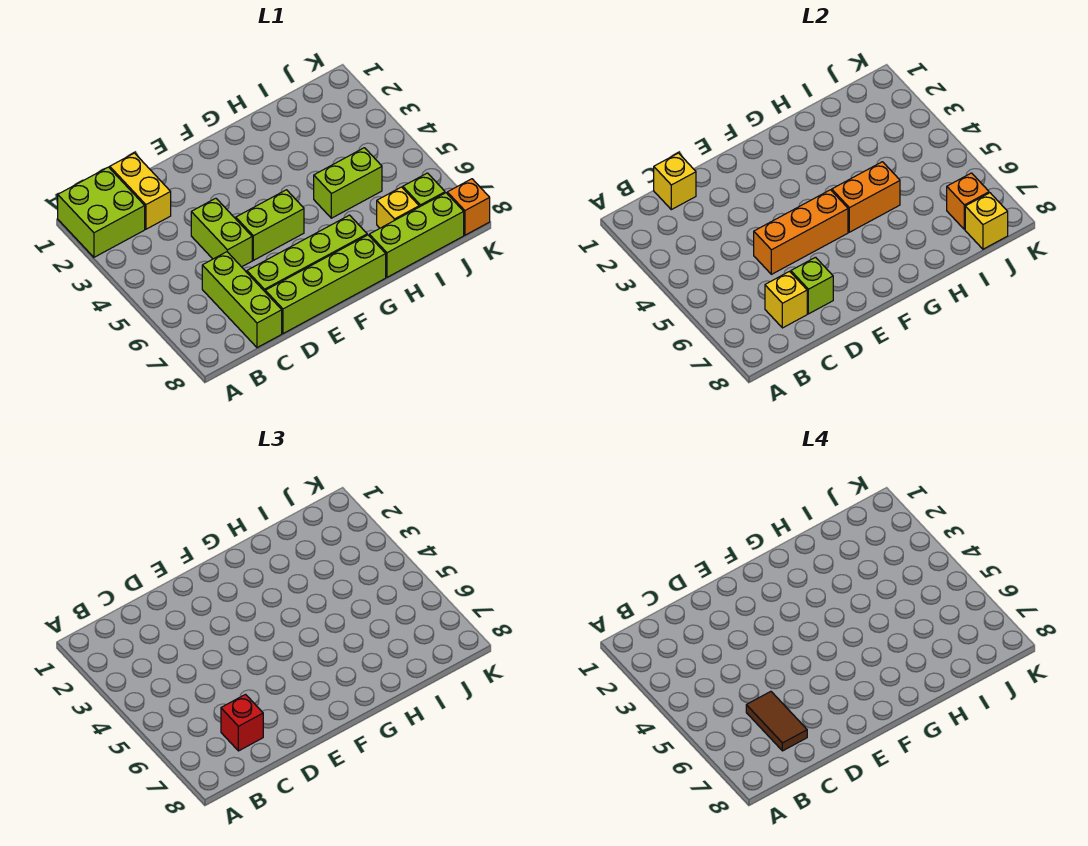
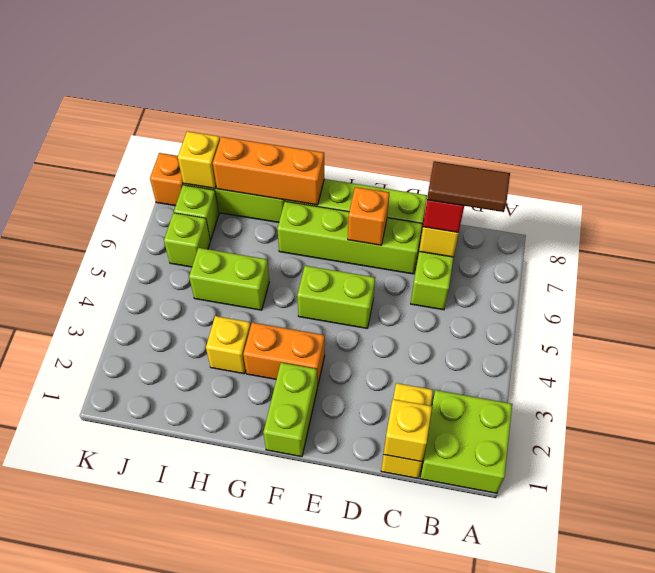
brown 1x2 tile [746,691,807,751] -> brown 1x2 tile turned to [427,161,510,212]
lime 1x2 brick [191,198,252,267] -> lime 1x2 brick moved to [263,363,317,457]
orange 1x3 brick [754,190,848,274] -> orange 1x3 brick moved to [213,137,324,205]
lime 1x1 brick [791,257,833,314] -> lime 1x1 brick moved to [164,213,210,267]
orange 1x2 brick [832,162,900,232] -> orange 1x2 brick moved to [243,323,325,387]
yellow 1x1 brick [377,187,419,228] -> yellow 1x1 brick moved to [206,316,251,374]
orange 1x1 brick [947,173,989,230] -> orange 1x1 brick moved to [348,187,389,245]

